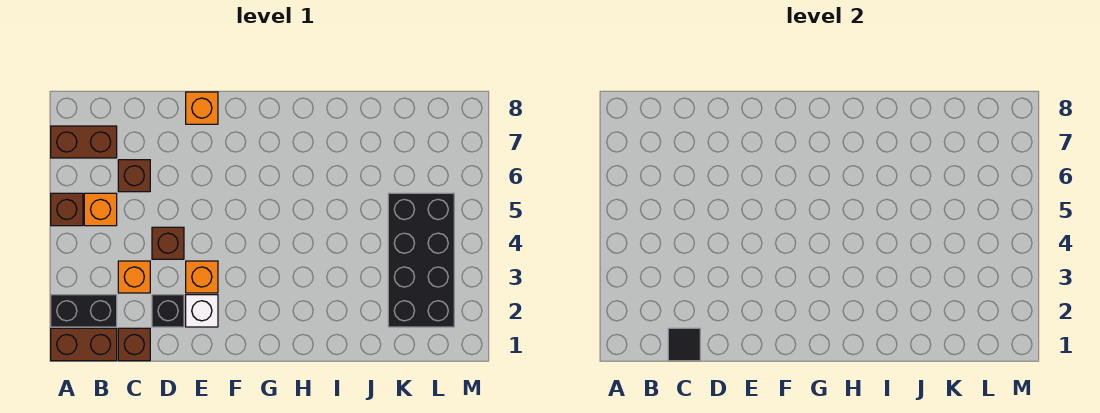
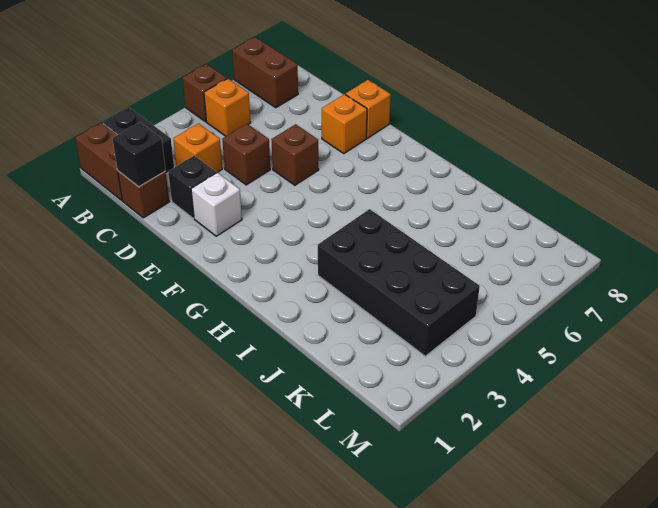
black 1x1 tile [668,328,700,361] -> black 1x1 brick [112,123,166,187]
brown 1x1 brick [118,160,150,192] -> brown 1x1 brick moved to [271,124,319,185]
orange 1x1 brick [186,261,218,293] -> orange 1x1 brick moved to [322,94,367,154]
black 2x4 brick [388,193,454,327] -> black 2x4 brick turned to [318,209,480,356]

